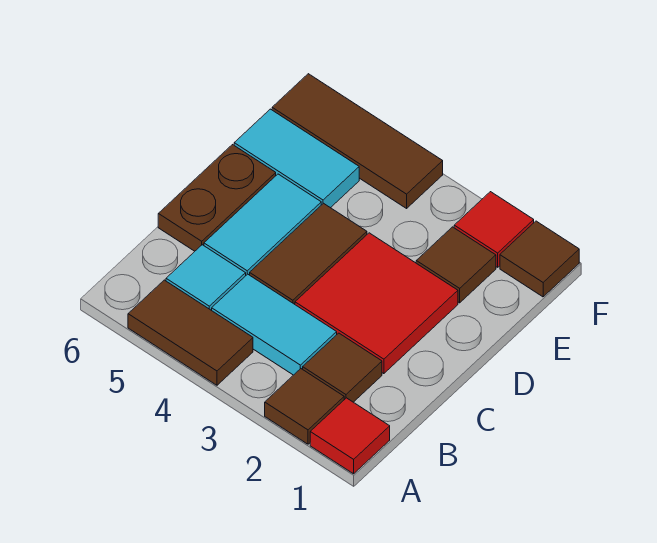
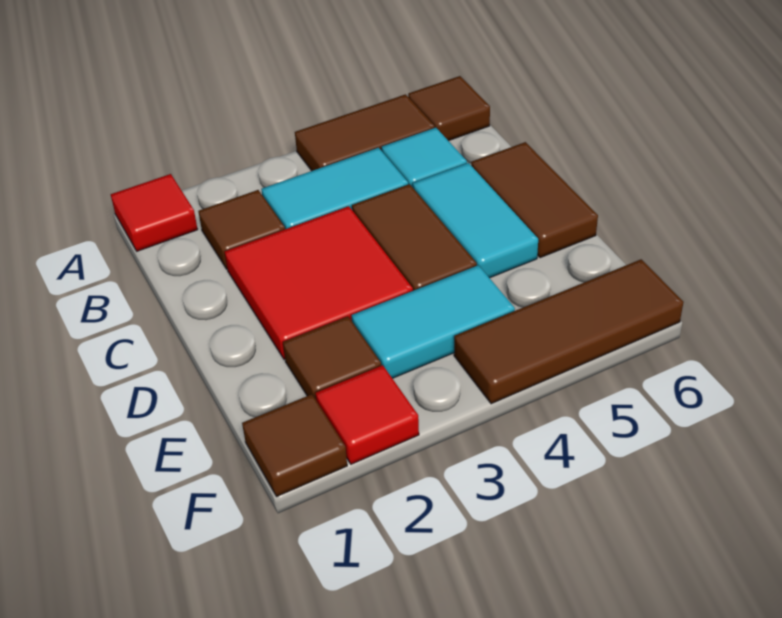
brown 1x1 tile [265,369,344,444] -> brown 1x1 tile moved to [408,76,490,141]
brown 1x2 plate [158,145,276,251] -> brown 1x2 tile [471,142,598,258]
cyan 1x2 tile [234,109,359,208] -> cyan 1x2 tile moved to [351,265,515,378]

